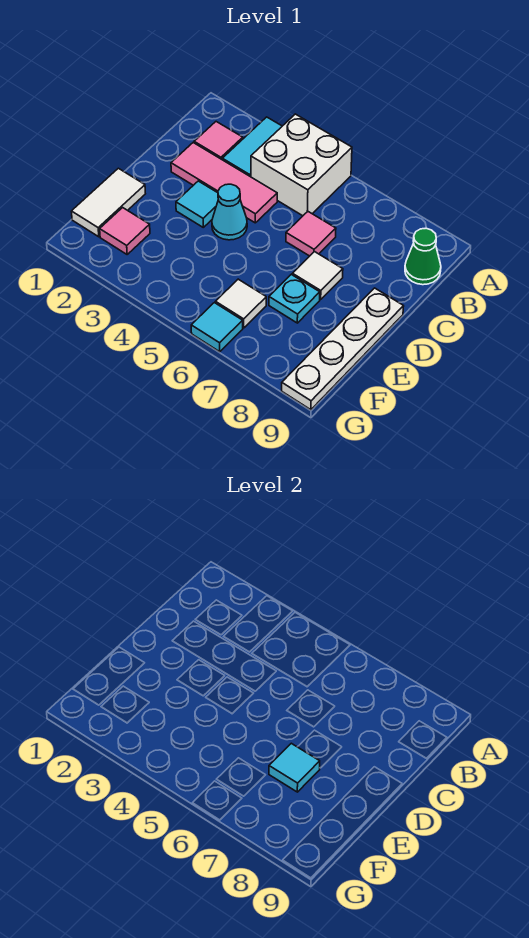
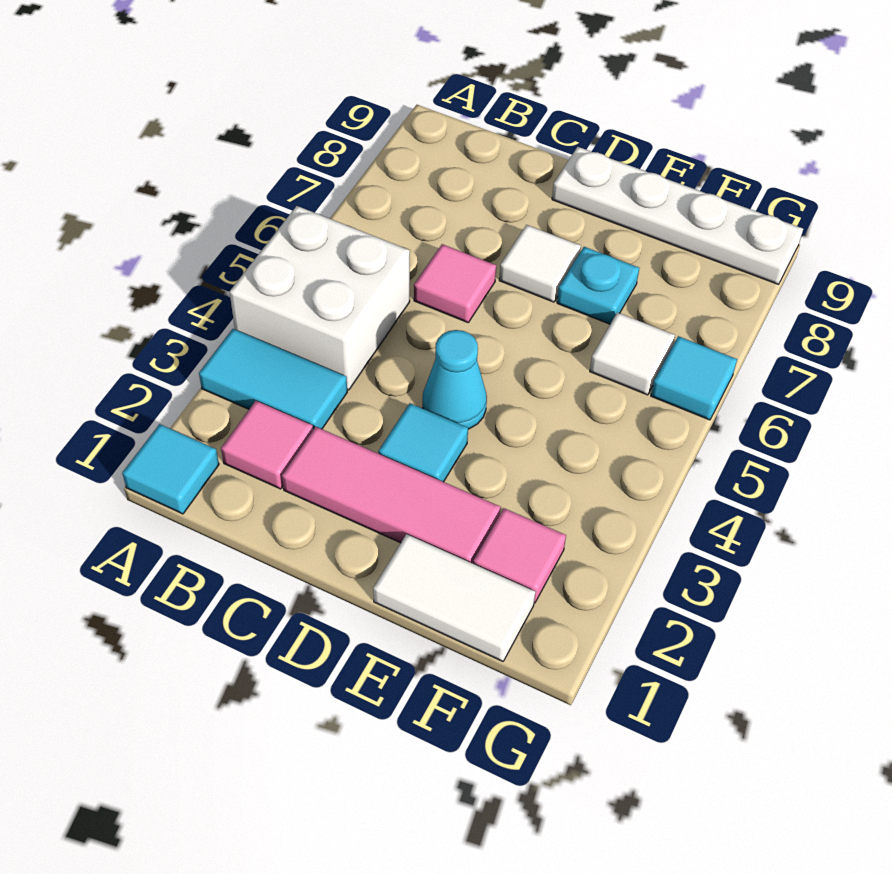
green 1x1 cone [405,228,441,285] -> none
pink 1x3 tile [171,143,277,223] -> pink 1x3 tile turned to [282,427,501,563]
cyan 1x1 tile [269,743,320,792] -> cyan 1x1 tile moved to [122,424,219,514]

